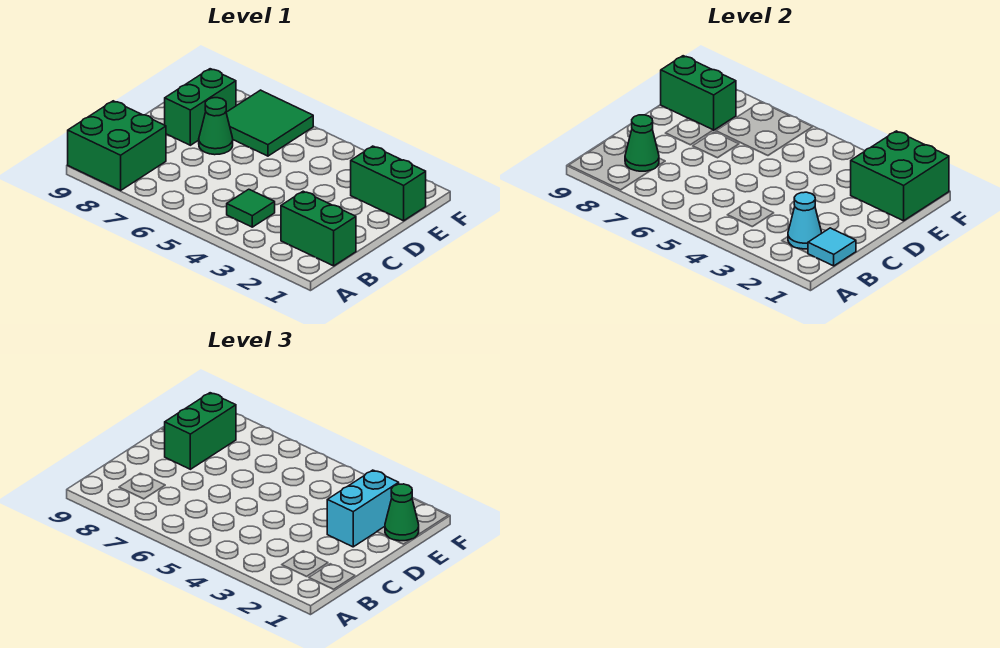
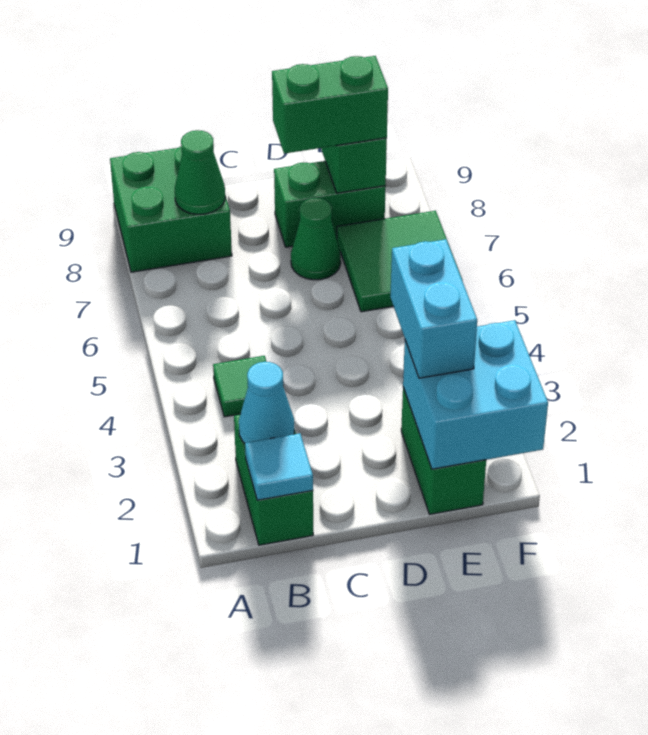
cyan 1x2 brick [327,470,399,547] -> cyan 1x2 brick turned to [390,239,477,378]
green 2x2 brick [851,131,949,221] -> cyan 2x2 brick [403,320,548,469]
green 1x1 cone [385,484,419,541] -> none

